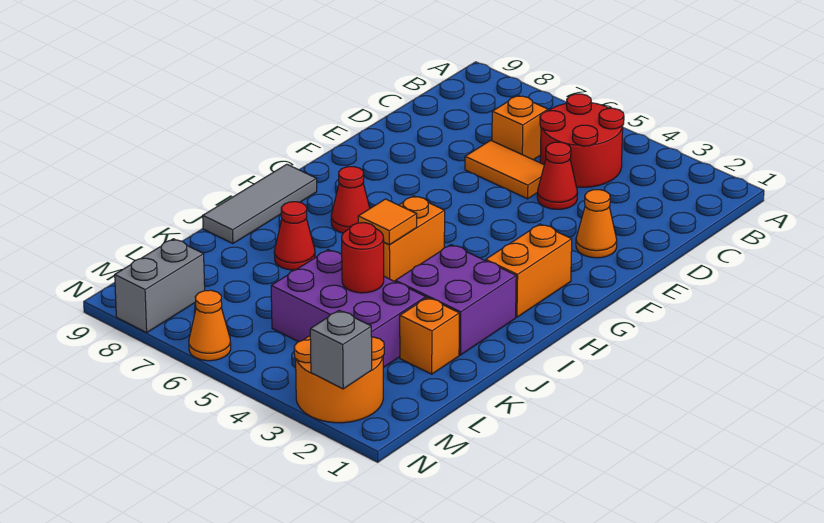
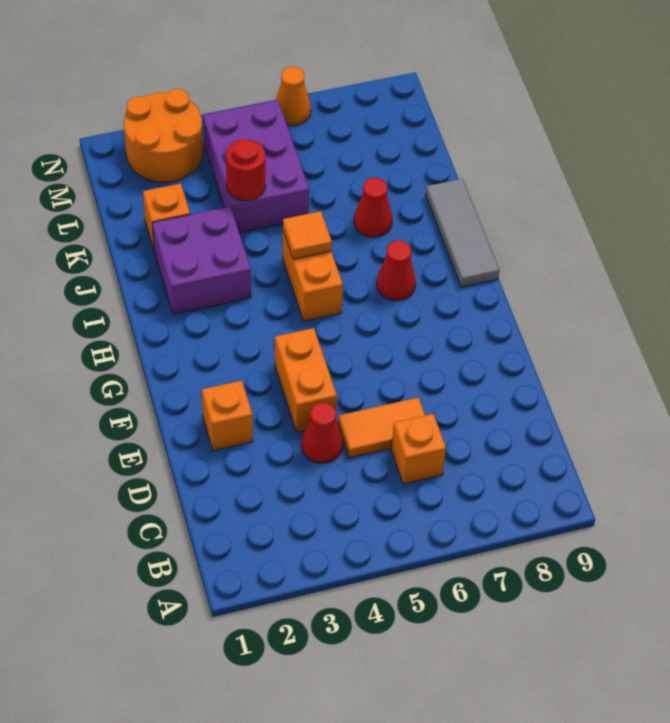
red 2x2 round brick [540,94,624,187] -> none
orange 1x1 cone [576,190,617,258] -> orange 1x1 brick [202,381,253,451]
orange 1x2 brick [486,224,572,317] -> orange 1x2 brick moved to [275,328,337,432]
purple 2x3 brick [271,250,426,368] -> purple 2x3 brick turned to [203,100,309,233]
grey 1x2 brick [115,239,205,333] -> none
grey 1x1 brick [310,310,372,389] -> none

